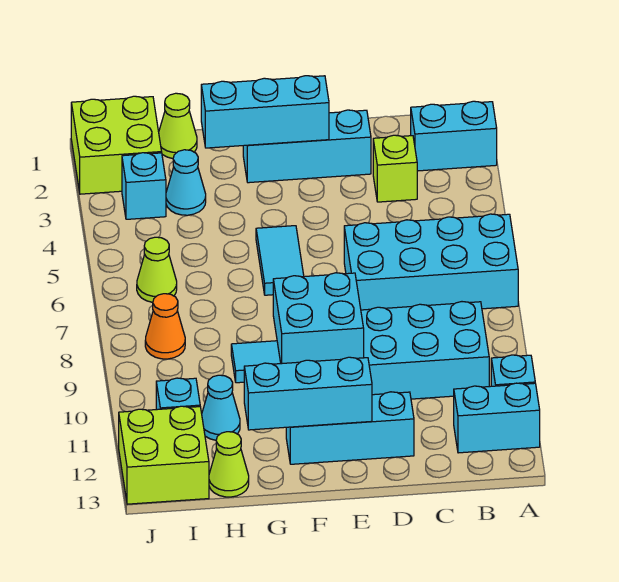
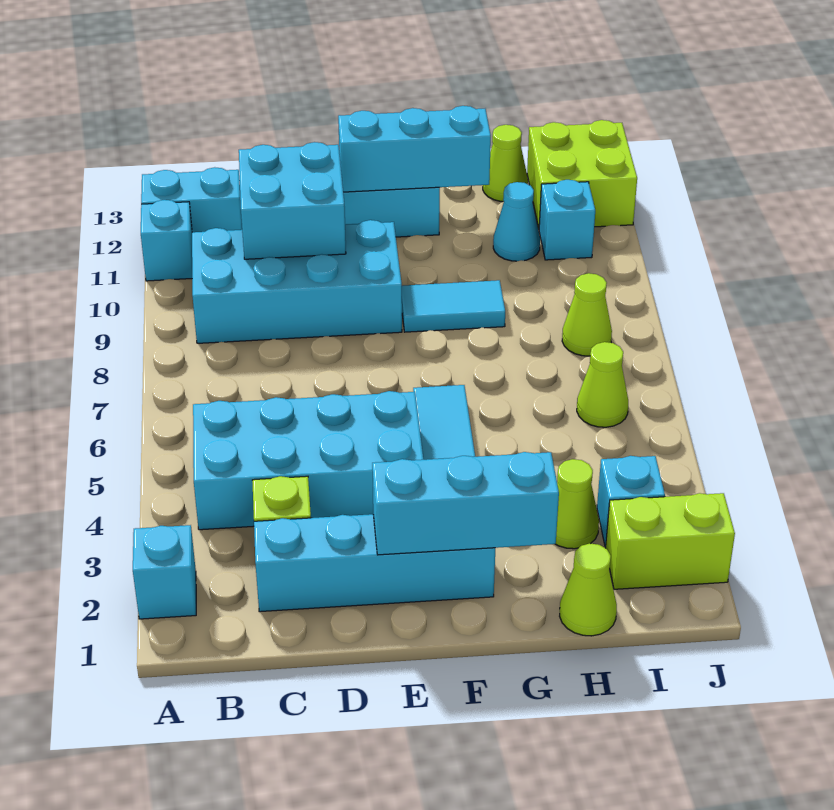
cyan 1x2 brick [411,101,497,171] -> cyan 1x1 brick [133,525,196,619]
cyan 2x4 brick [344,214,518,310] -> cyan 2x4 brick moved to [193,391,424,530]
cyan 1x3 brick [243,110,371,183] -> cyan 1x4 brick [254,514,495,612]
cyan 2x2 brick [273,273,364,364] -> cyan 2x2 brick moved to [239,142,346,259]
cyan 1x1 cone [166,150,206,215] -> lime 1x1 cone [556,459,599,549]
lime 2x2 brick [71,96,162,194] -> lime 1x2 brick [606,493,735,589]
orange 1x1 cone [145,294,185,359] -> lime 1x1 cone [562,273,612,356]

